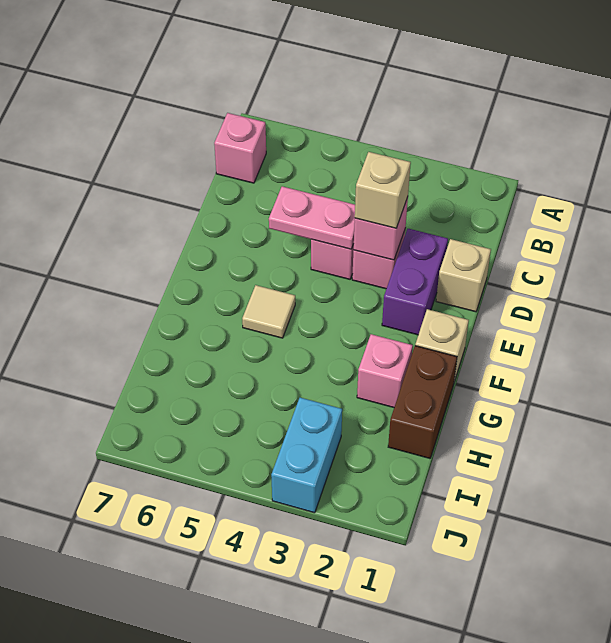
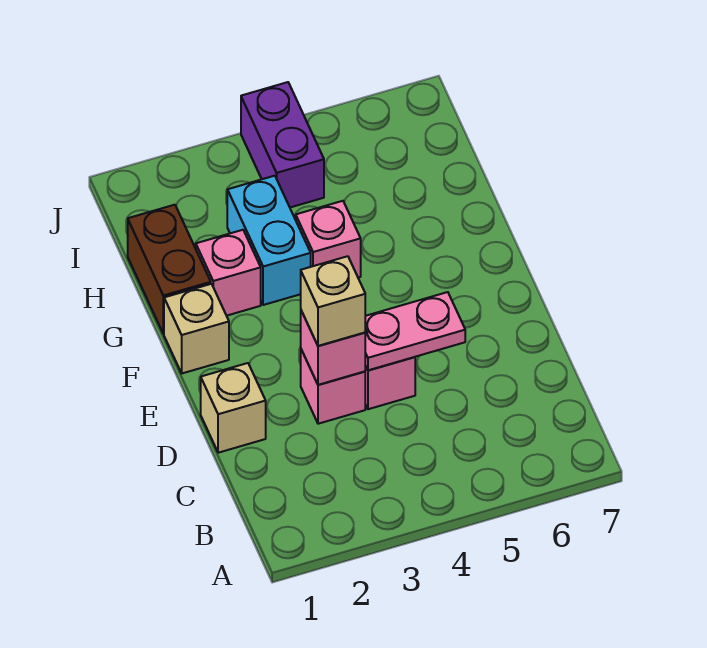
pink 1x1 brick [214,113,266,183] -> pink 1x1 brick moved to [296,201,361,277]
purple 1x2 brick [382,229,448,335] -> purple 1x2 brick moved to [241,82,324,207]
tan 1x1 tile [242,285,295,338] -> none
cyan 1x2 brick [271,398,342,513] -> cyan 1x2 brick moved to [227,176,311,305]

